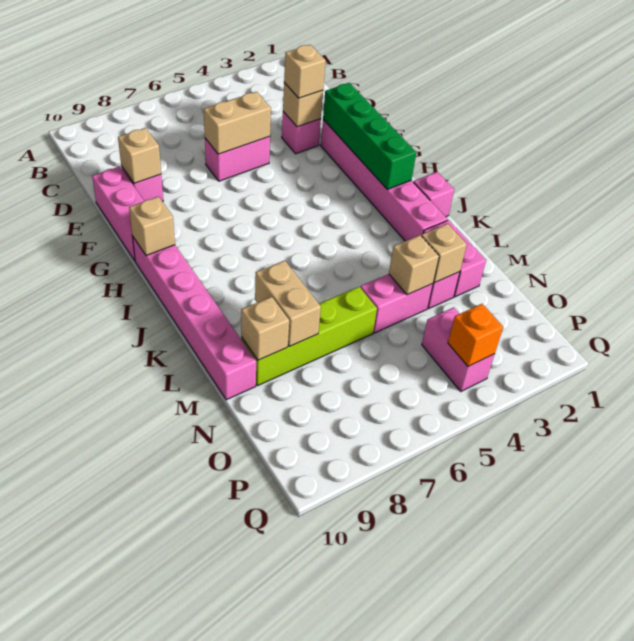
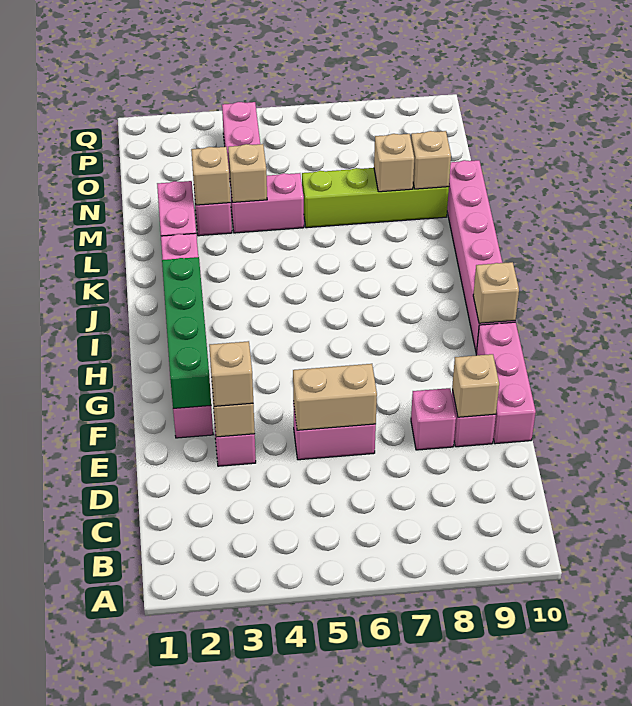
pink 1x1 brick [413,172,454,217] -> pink 1x1 brick moved to [411,388,456,450]
tan 1x2 brick [255,261,321,346] -> tan 1x1 brick [374,134,414,192]
orange 1x1 brick [448,304,503,366] -> none

